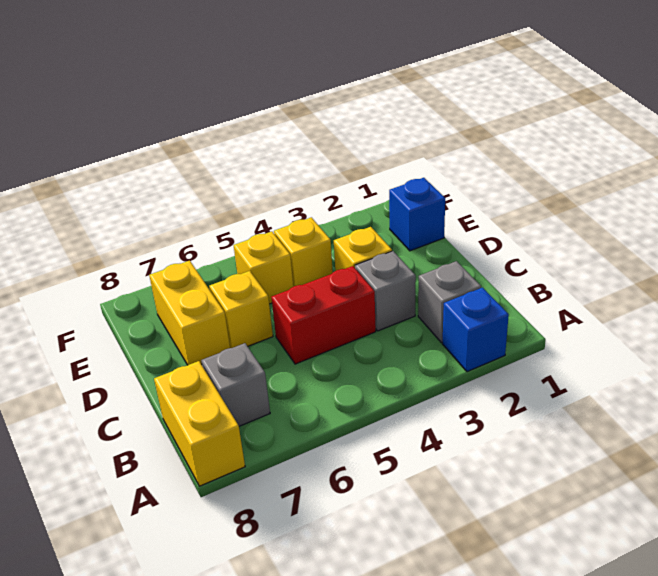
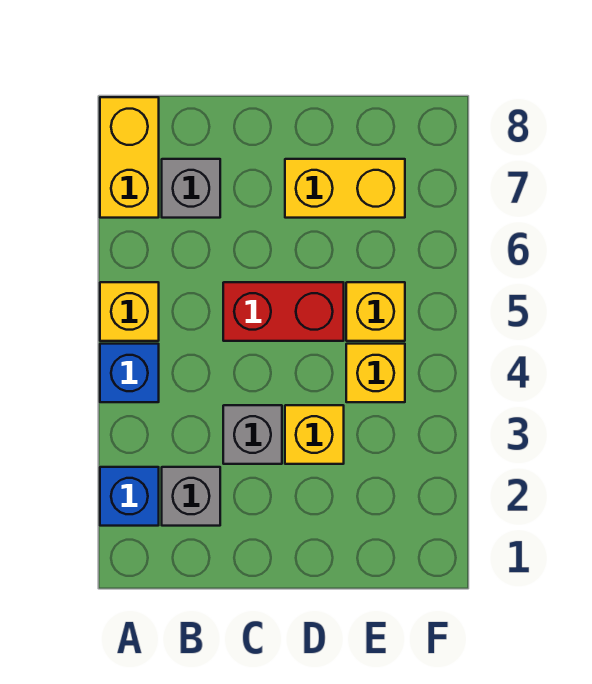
yellow 1x2 brick [154,361,245,486] -> yellow 1x2 brick turned to [100,97,159,218]
red 1x2 brick [271,266,376,364] -> red 1x2 brick turned to [223,282,344,341]
yellow 1x1 brick [209,271,273,348] -> yellow 1x1 brick moved to [100,282,159,341]
blue 1x1 brick [389,178,445,251] -> blue 1x1 brick moved to [100,344,159,402]

